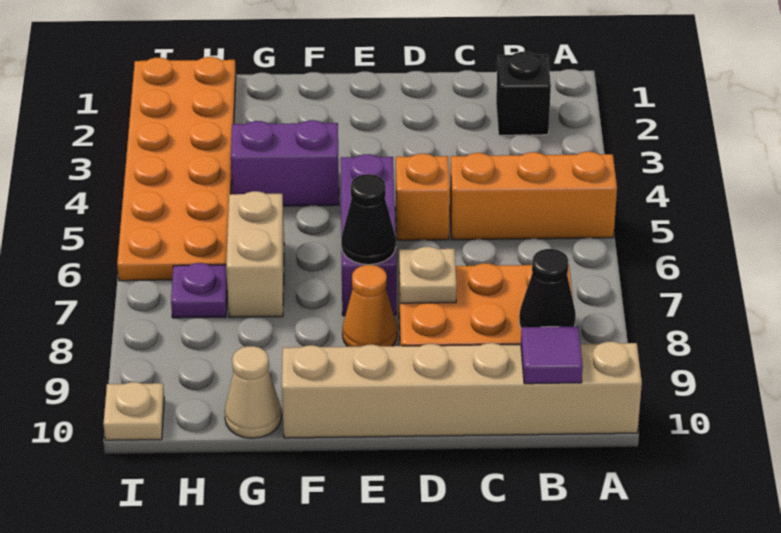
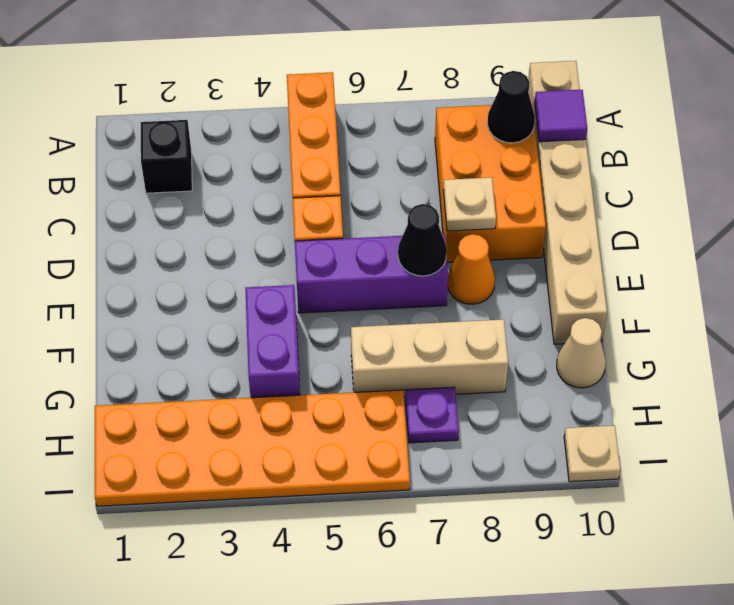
tan 1x2 brick [226,191,284,317] -> tan 1x3 brick [351,319,508,397]

